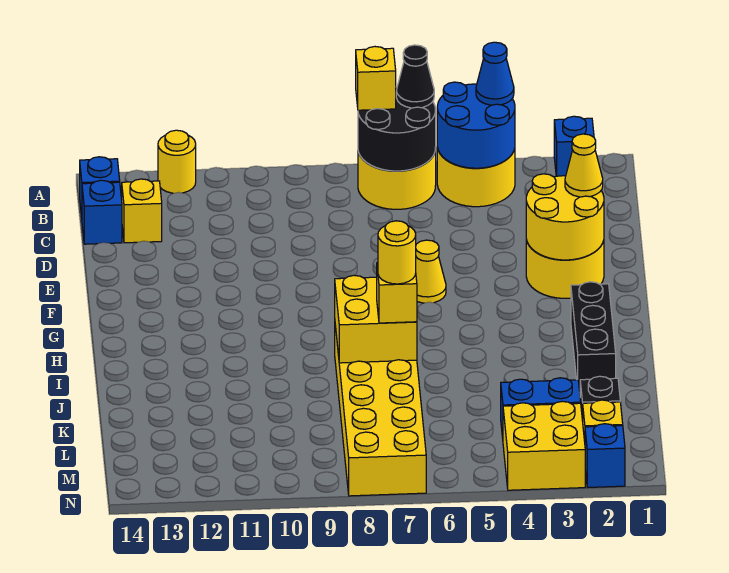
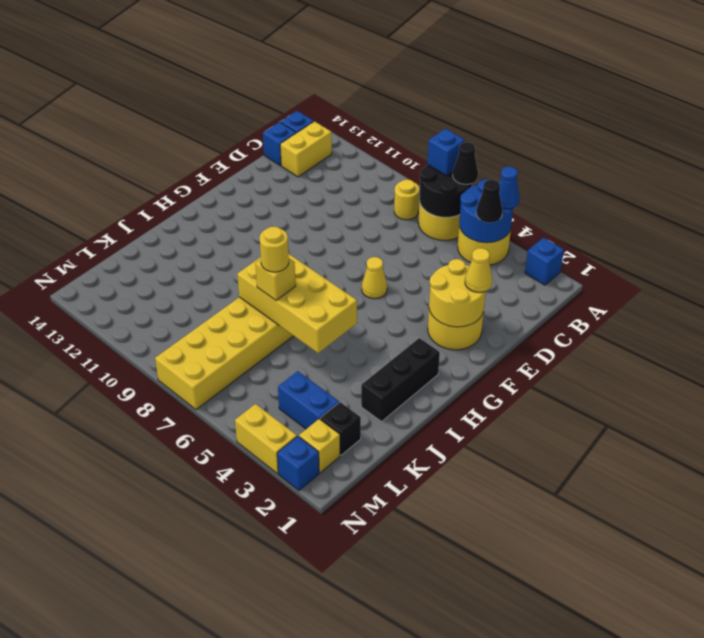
yellow 1x1 brick [356,47,396,110] -> blue 1x1 brick [427,129,465,175]
yellow 1x1 round brick [158,130,196,193] -> yellow 1x1 round brick moved to [394,180,419,220]
none -> black 1x1 cone [476,180,502,223]
yellow 1x1 brick [122,179,162,243] -> yellow 1x2 brick [280,121,332,177]
yellow 2x2 brick [335,275,417,363] -> yellow 2x4 brick [237,253,357,353]
yellow 2x2 brick [503,401,585,490] -> yellow 1x2 brick [235,404,297,474]

